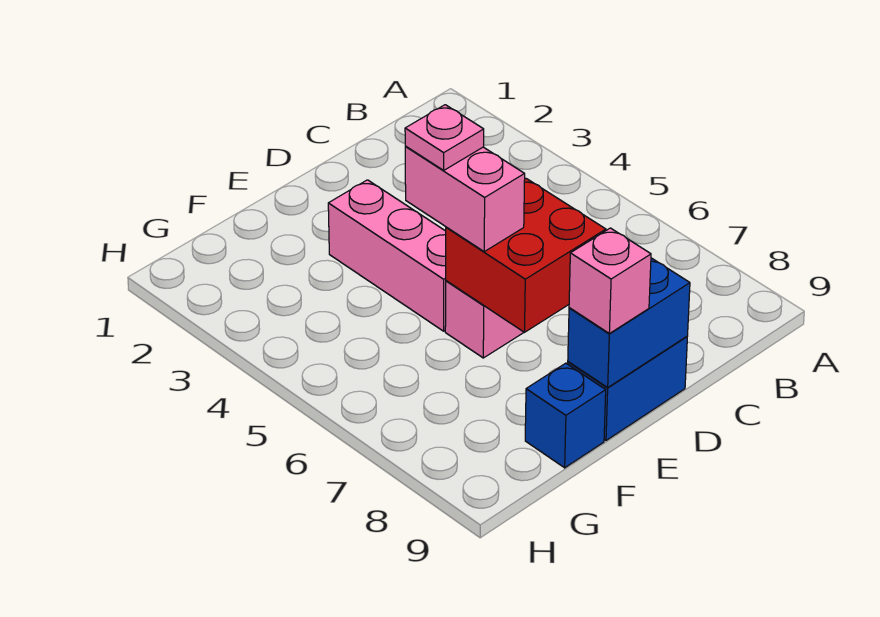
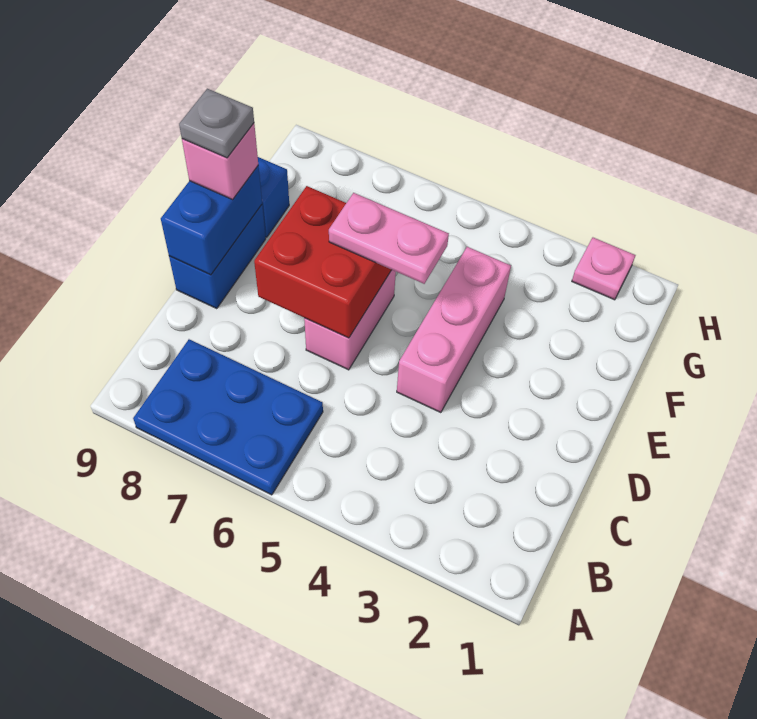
none -> blue 2x3 plate [133,339,323,495]
pink 1x3 brick [328,180,446,331] -> pink 1x3 brick turned to [397,247,511,413]
pink 1x2 brick [405,147,525,251] -> pink 1x2 plate [329,193,449,284]
pink 1x1 plate [405,105,484,170] -> pink 1x1 plate moved to [572,238,636,300]
none -> grey 1x1 plate [179,89,254,158]

